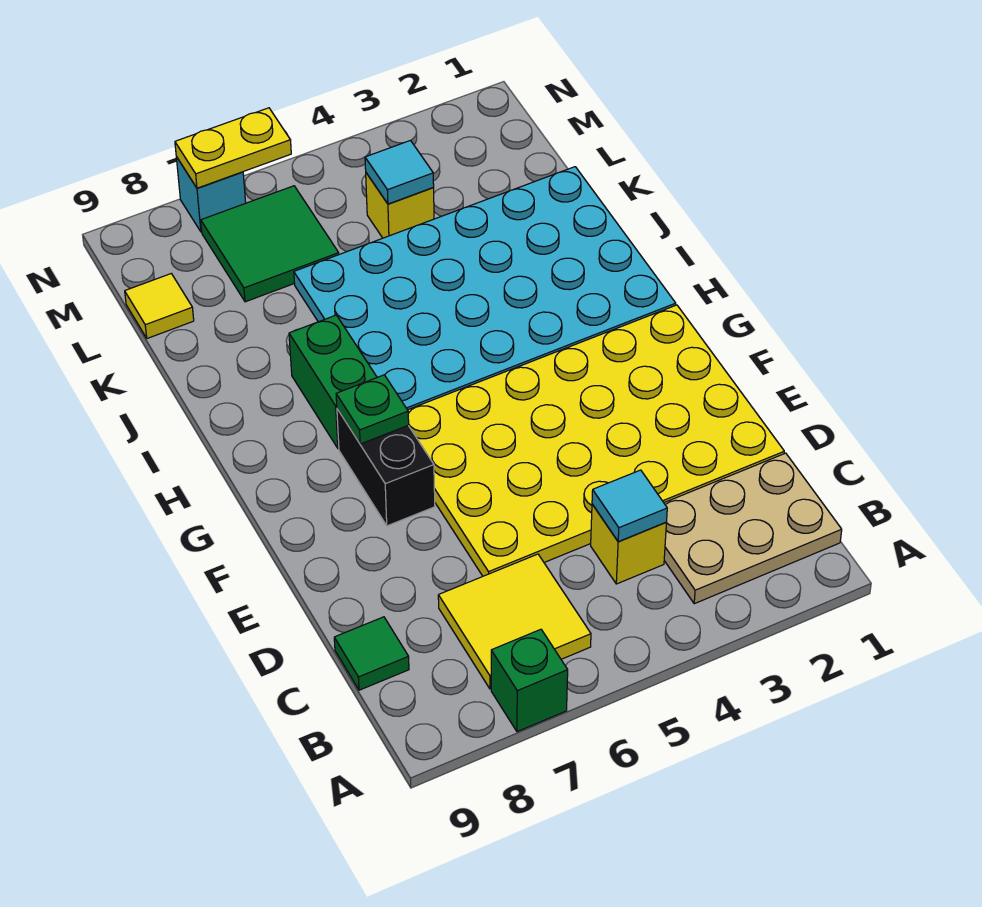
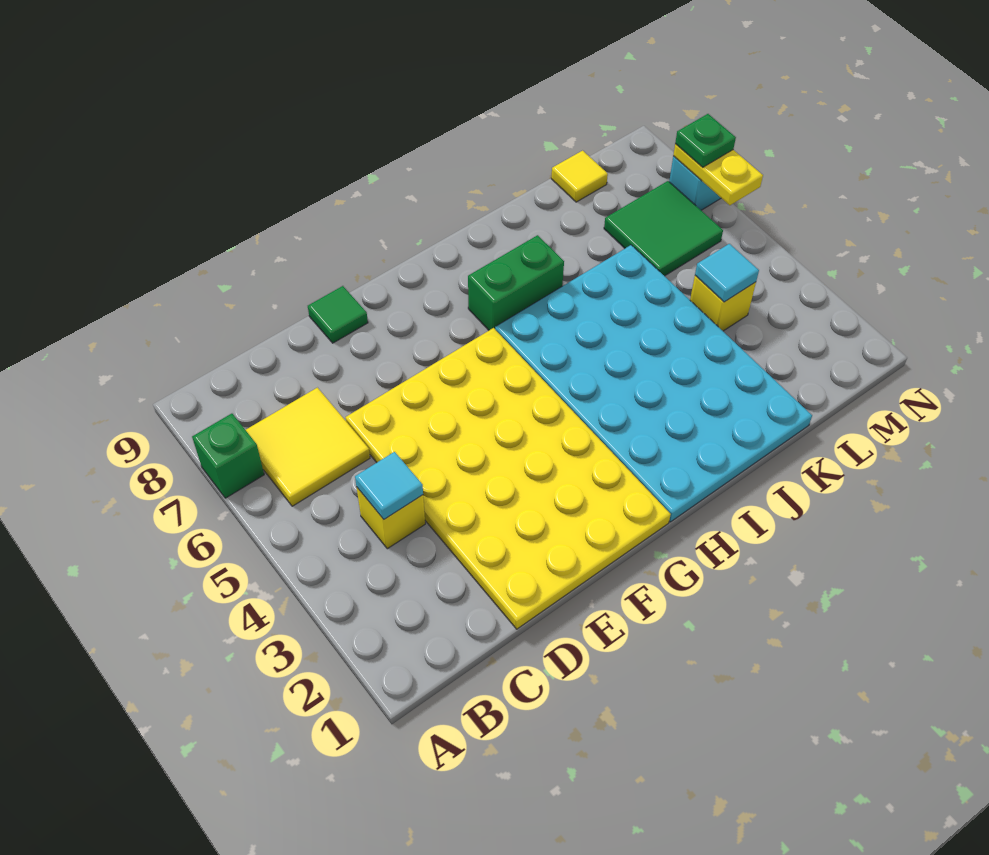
tan 2x3 plate [664,453,842,604] -> none
green 1x1 tile [334,617,409,690] -> green 1x1 tile moved to [308,286,368,343]
black 1x2 brick [337,409,435,526] -> none
green 1x1 plate [336,375,409,444] -> green 1x1 plate moved to [675,114,736,167]

